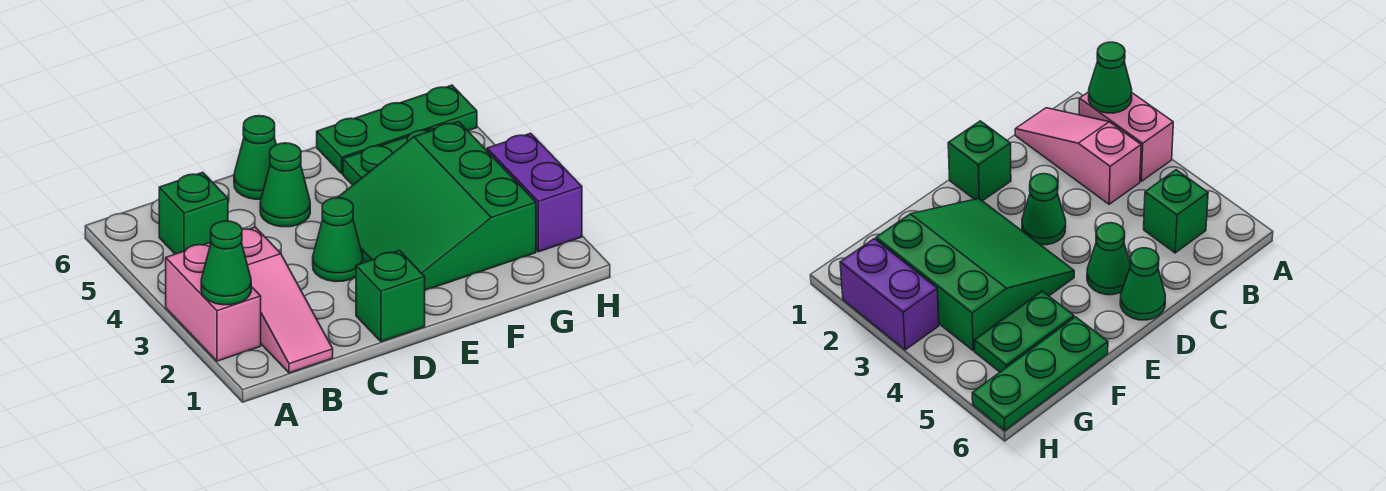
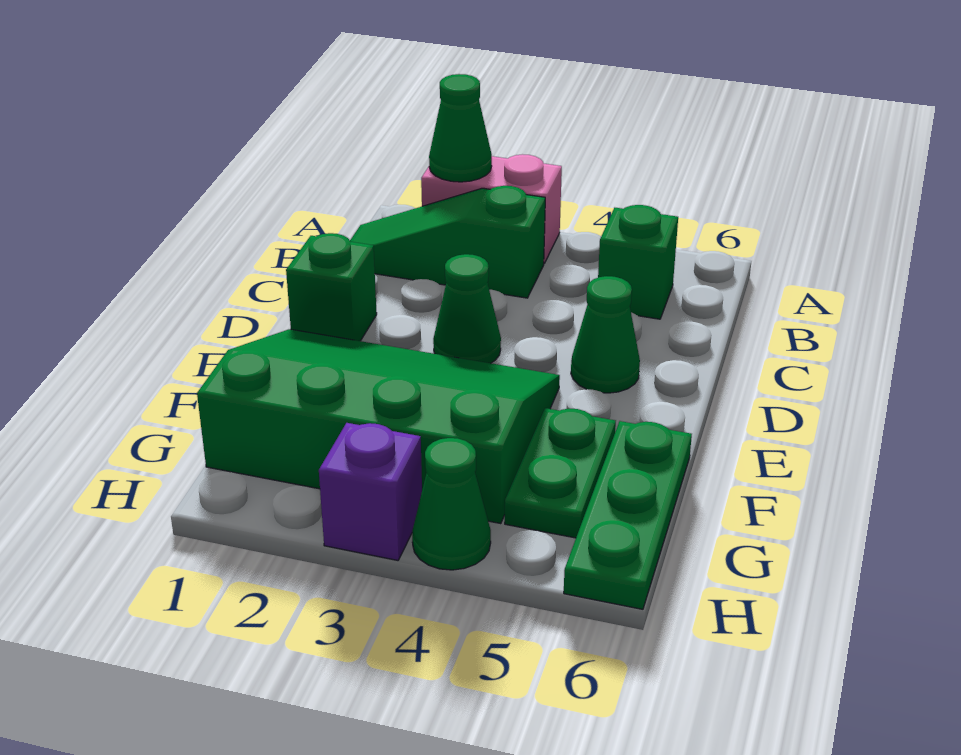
pink 1x3 slope [241,227,333,373] -> green 1x3 slope [350,186,545,298]
green 1x1 cone [234,116,276,199] -> green 1x1 cone moved to [412,438,491,570]
green 3x3 slope [337,122,536,290] -> green 3x4 slope [197,329,560,524]
purple 1x2 brick [487,133,582,252] -> purple 1x1 brick [319,423,422,560]

